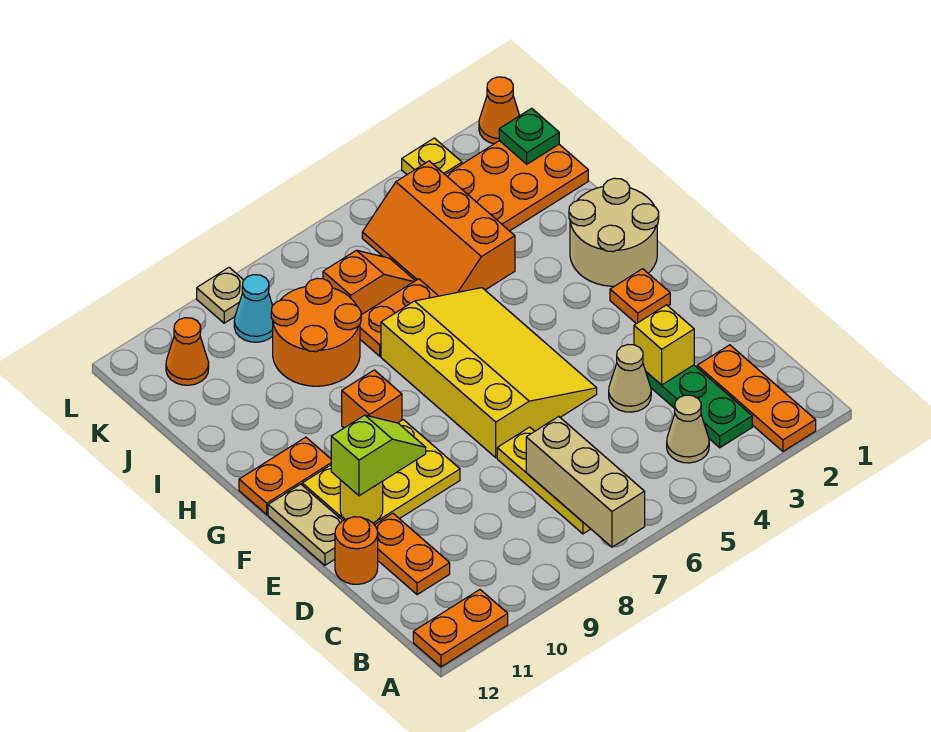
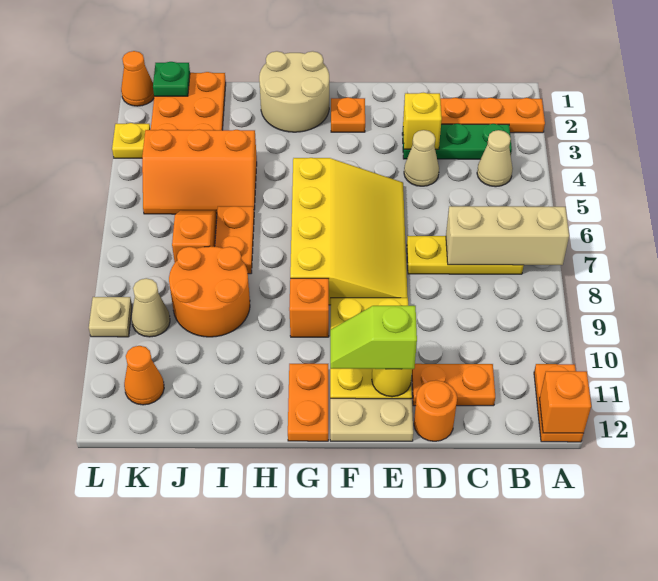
none -> orange 1x1 brick [540,371,591,433]
yellow 3x4 slope [381,288,597,458] -> yellow 3x4 slope turned to [290,158,408,305]
lime 1x2 slope [331,415,426,496] -> lime 1x2 slope turned to [330,306,417,369]
cyan 1x1 cone [234,275,273,342] -> tan 1x1 cone [132,278,170,337]

